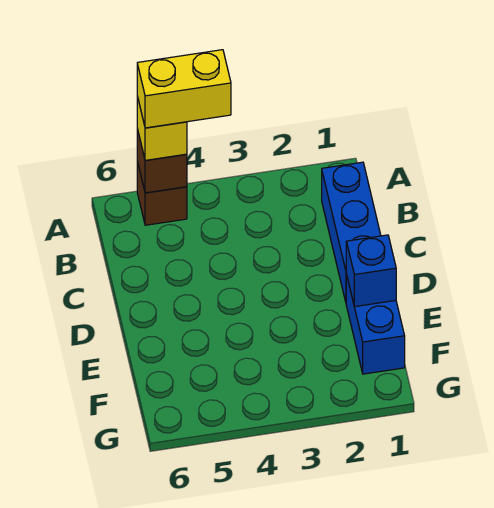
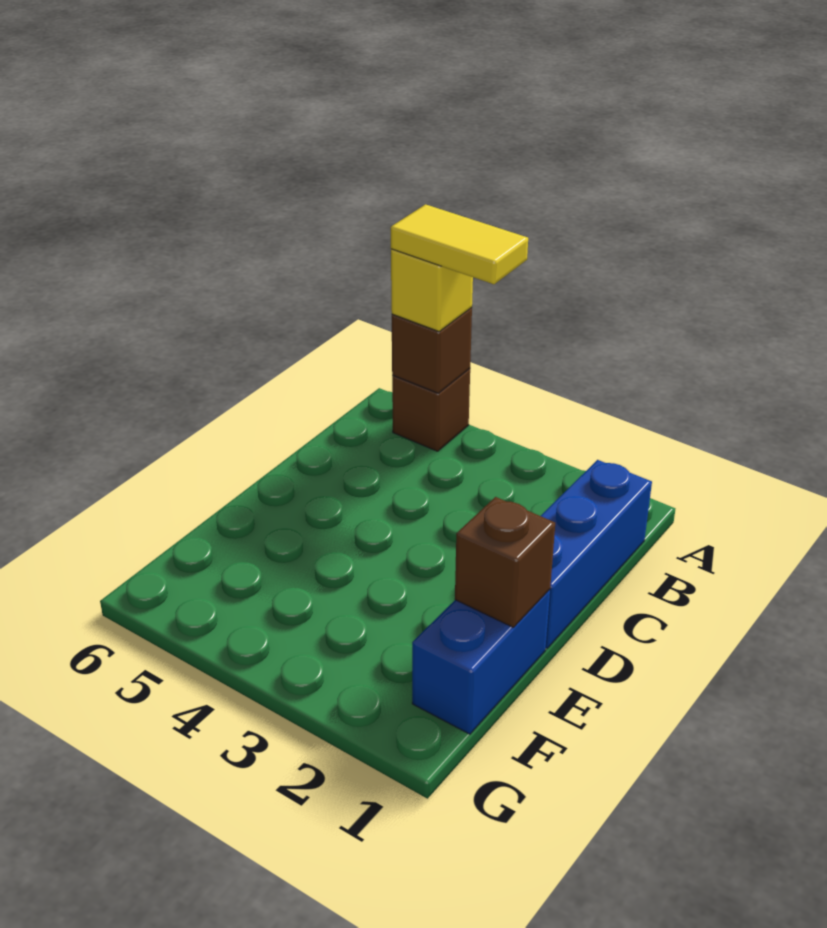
yellow 1x2 brick [137,50,231,128] -> yellow 1x2 tile [391,204,528,284]
blue 1x1 brick [346,235,396,307] -> brown 1x1 brick [455,497,555,627]

